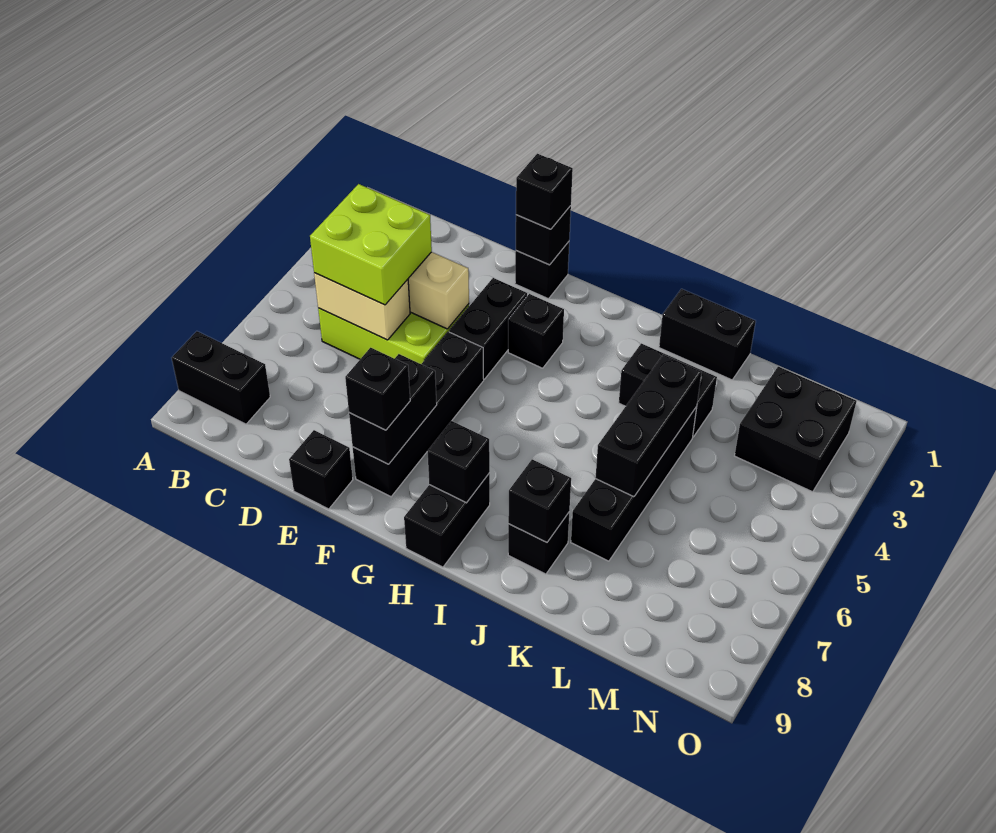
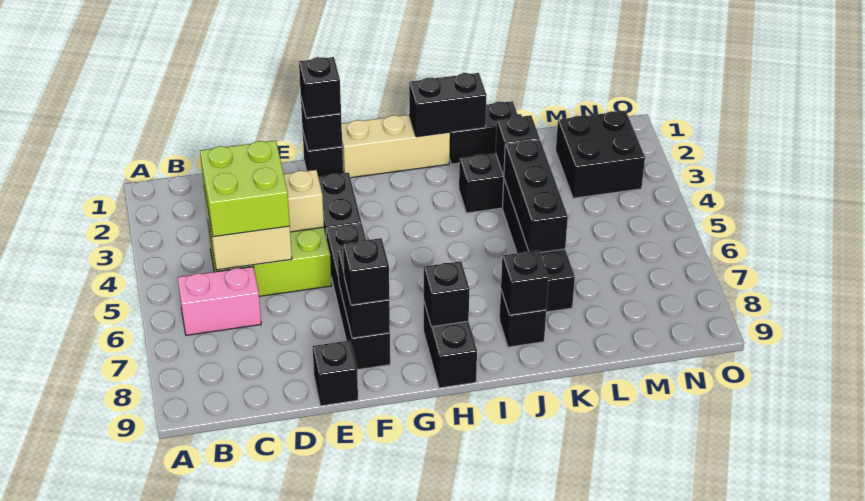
black 1x2 brick [172,331,270,424] -> black 1x2 brick moved to [409,73,487,137]
none -> pink 1x2 brick [178,267,261,335]
none -> tan 1x3 brick [342,115,450,178]
black 1x1 brick [508,294,564,368] -> black 1x1 brick moved to [496,115,540,176]

